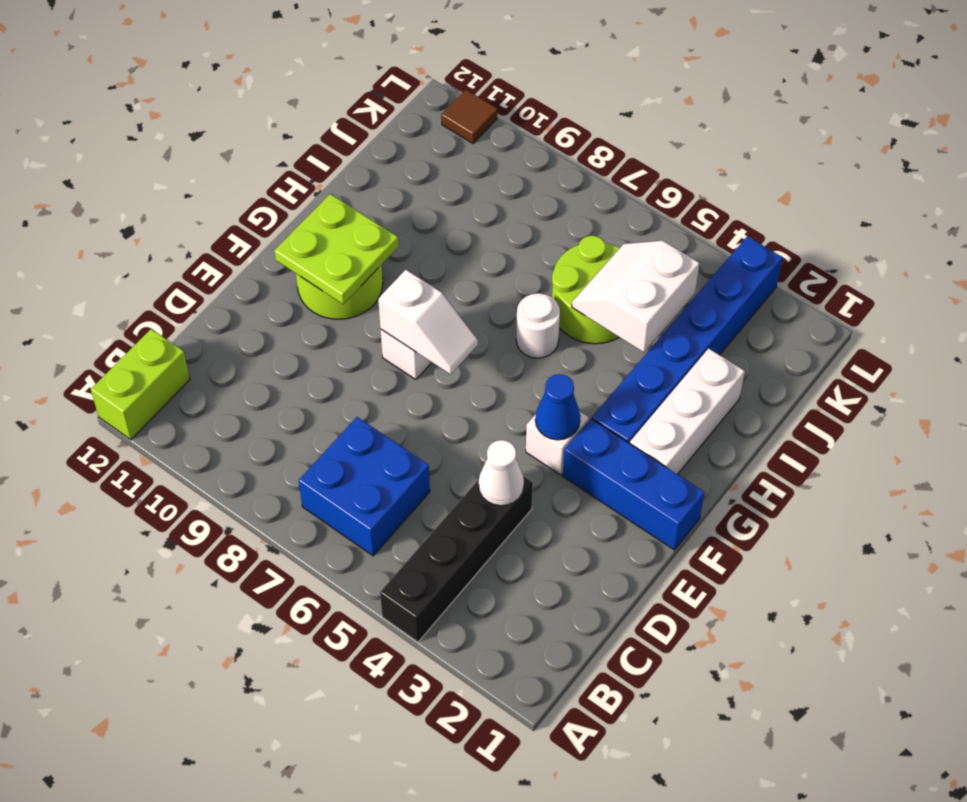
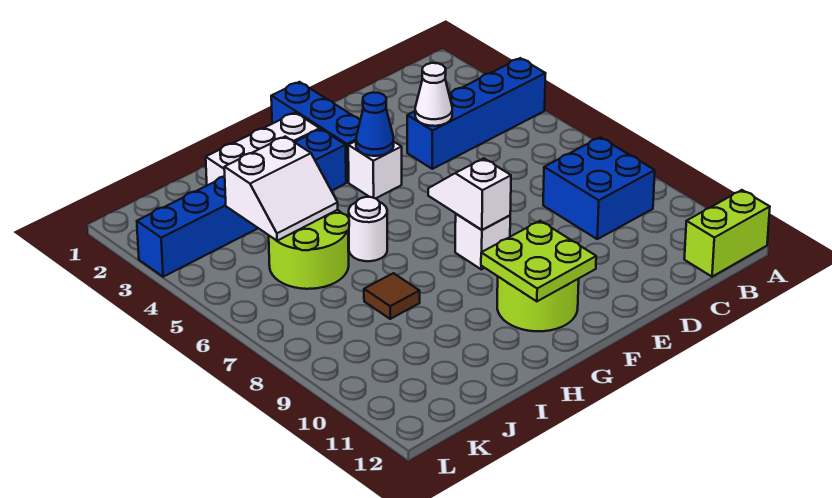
black 1x4 brick [380,476,533,642] -> blue 1x4 brick [407,58,546,169]
blue 2x2 brick [299,417,430,556] -> blue 2x2 brick moved to [543,137,655,239]
brown 1x1 tile [441,90,497,143] -> brown 1x1 tile moved to [364,273,420,319]

